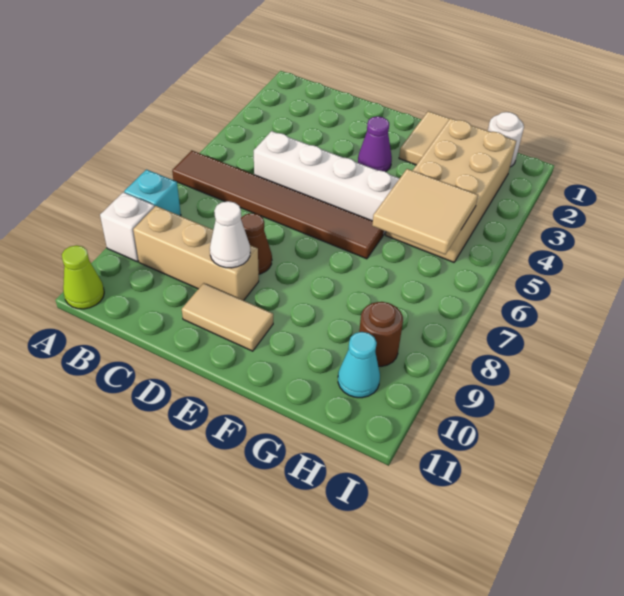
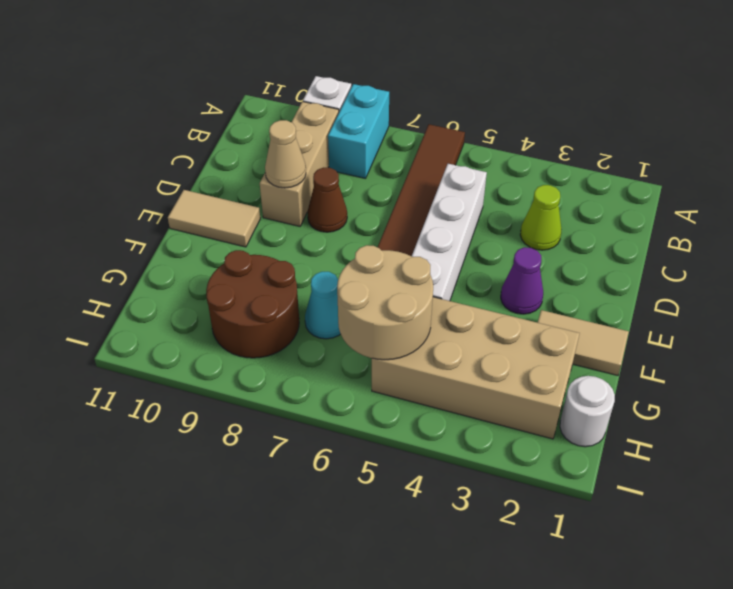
cyan 1x1 brick [124,170,181,216] -> cyan 1x2 brick [328,84,389,179]
lime 1x1 cone [62,245,104,309] -> lime 1x1 cone moved to [520,185,561,250]
white 1x1 cone [210,201,250,268] -> tan 1x1 cone [265,120,306,188]
tan 1x2 tile [182,283,273,351] -> tan 1x2 tile turned to [168,190,260,247]
tan 2x2 tile [372,169,478,255] -> tan 2x2 round brick [337,245,433,360]
brown 1x1 round brick [359,302,403,366] -> brown 2x2 round brick [206,250,299,358]
cyan 1x1 cone [338,332,380,398] -> cyan 1x1 cone moved to [305,272,340,339]

